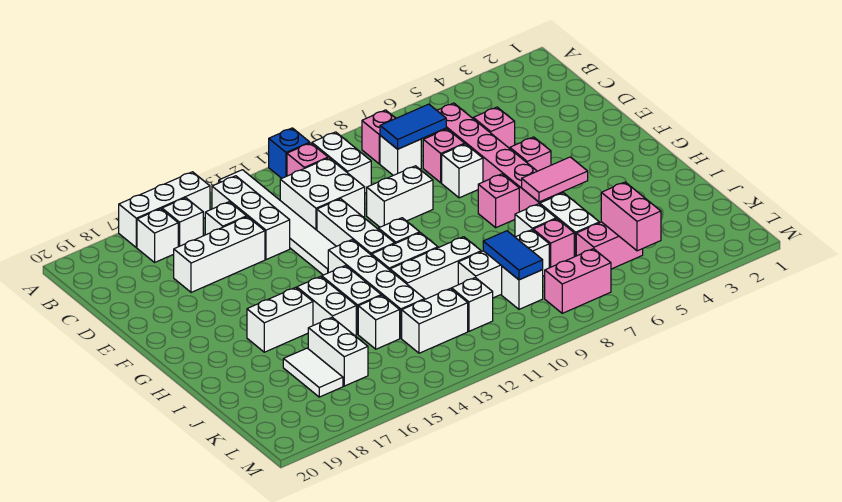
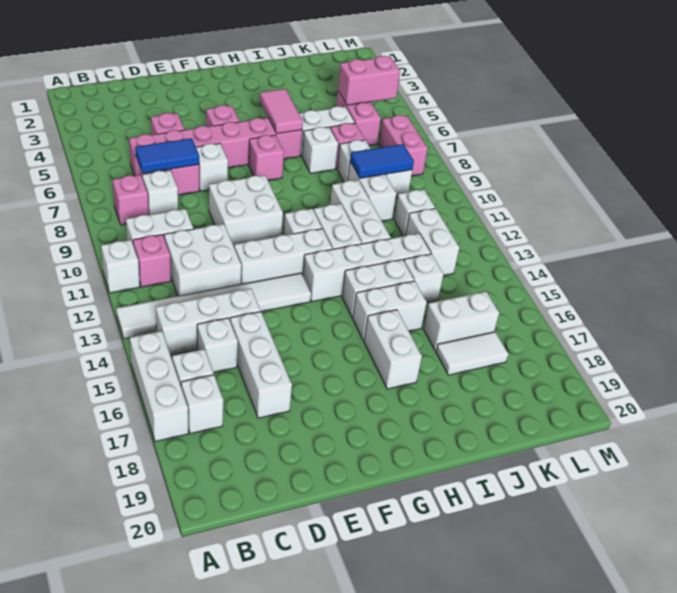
blue 1x1 brick [269,128,310,178] -> white 1x1 brick [101,240,140,293]
blue 1x2 tile [380,104,446,149] -> blue 1x2 tile turned to [135,138,199,173]
white 1x2 brick [367,166,433,227] -> white 2x2 brick [209,175,283,246]

